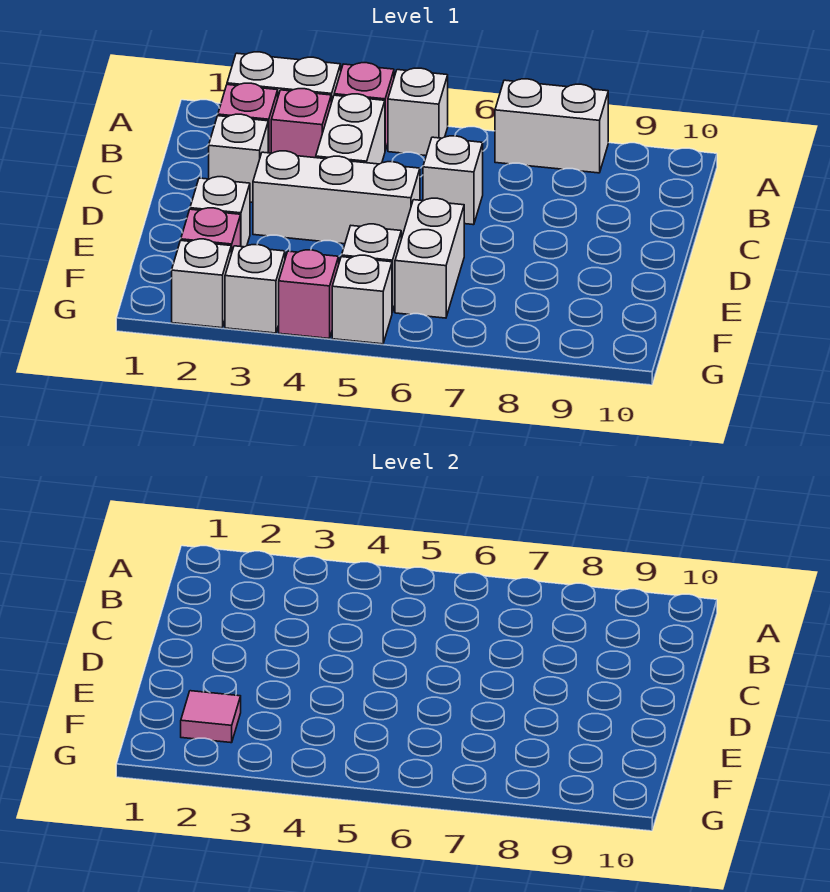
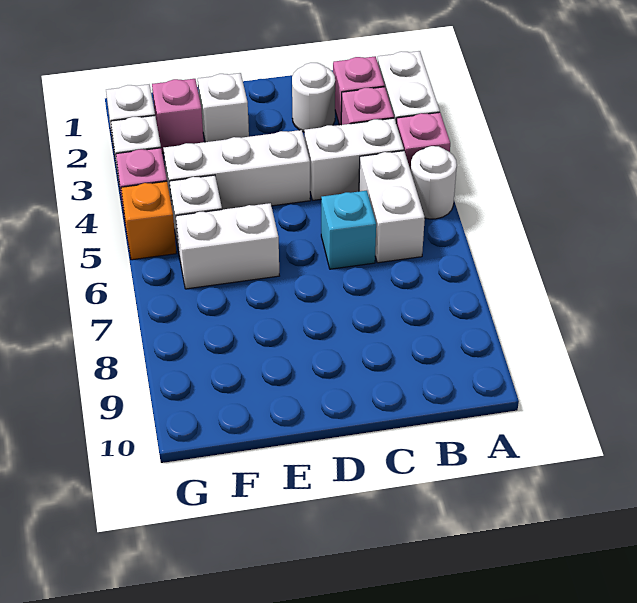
white 1x1 brick [388,68,448,156] -> white 1x1 round brick [411,146,457,219]
white 1x2 brick [495,79,608,173] -> white 1x2 brick moved to [359,151,425,263]
white 1x1 brick [209,114,268,202] -> white 1x1 round brick [292,63,335,132]
white 1x1 brick [423,136,483,225] -> cyan 1x1 brick [321,191,376,269]
white 1x3 brick [253,151,420,244] -> white 1x3 brick turned to [163,130,310,209]
pink 1x1 tile [181,691,241,743] -> none
white 1x1 brick [332,255,392,344] -> orange 1x1 brick [121,181,176,260]

